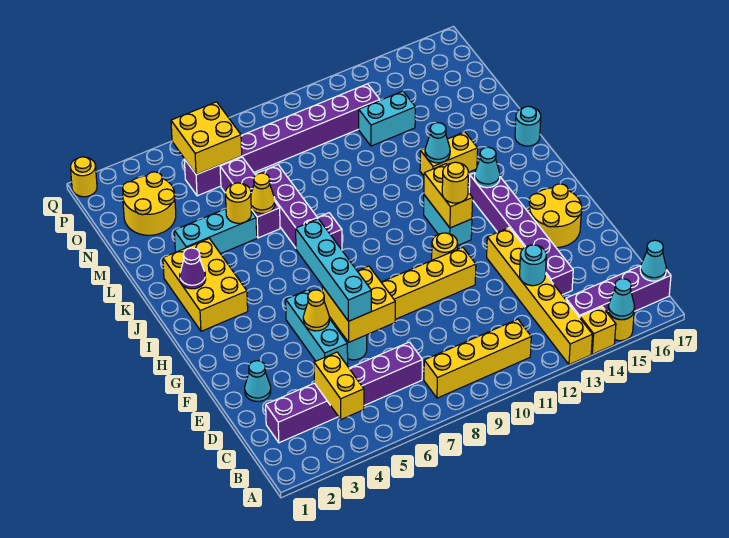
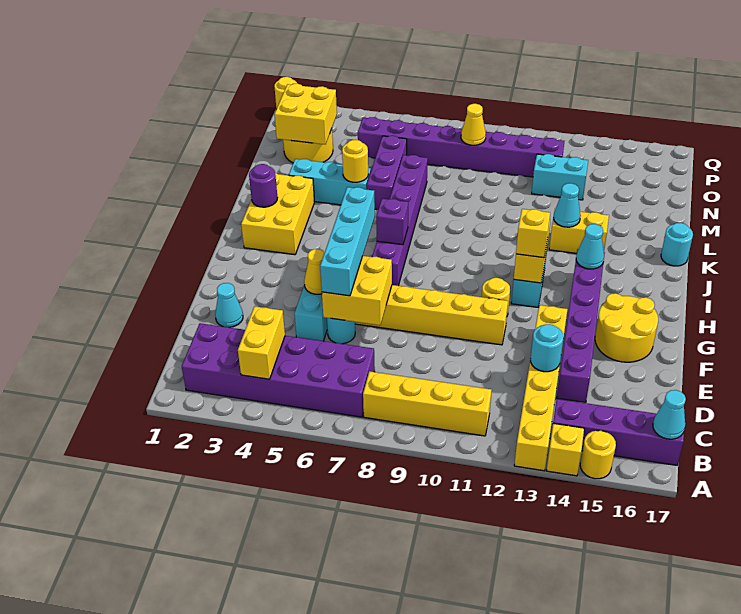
cyan 1x1 cone [608,279,635,320] -> none
purple 1x6 brick [266,342,422,443] -> purple 2x6 brick [182,323,375,417]
yellow 1x1 round brick [442,162,468,203] -> yellow 1x1 brick [516,209,550,258]
purple 1x1 cone [180,248,206,289] -> purple 1x1 round brick [249,164,278,207]
yellow 1x1 cone [251,173,275,213] -> yellow 1x1 cone moved to [461,104,486,145]
yellow 2x2 brick [171,102,242,175] -> yellow 2x2 brick moved to [275,84,337,144]

